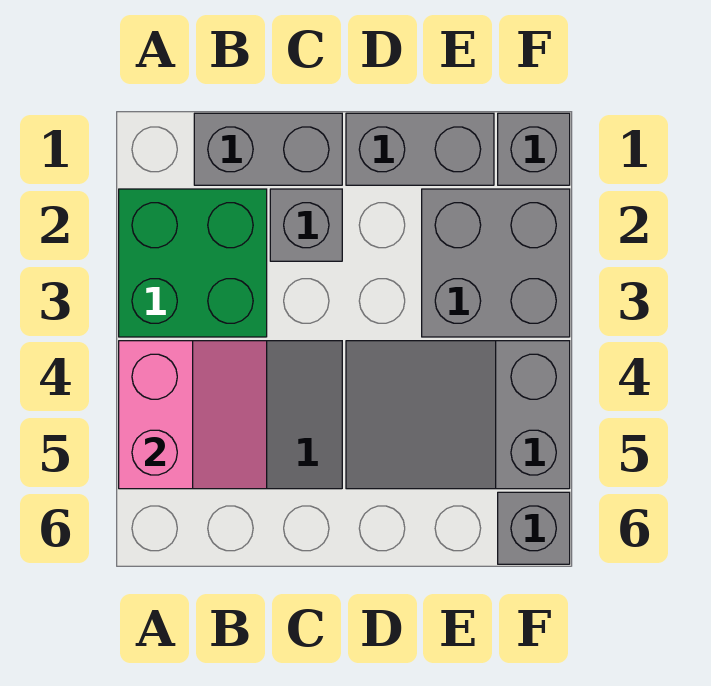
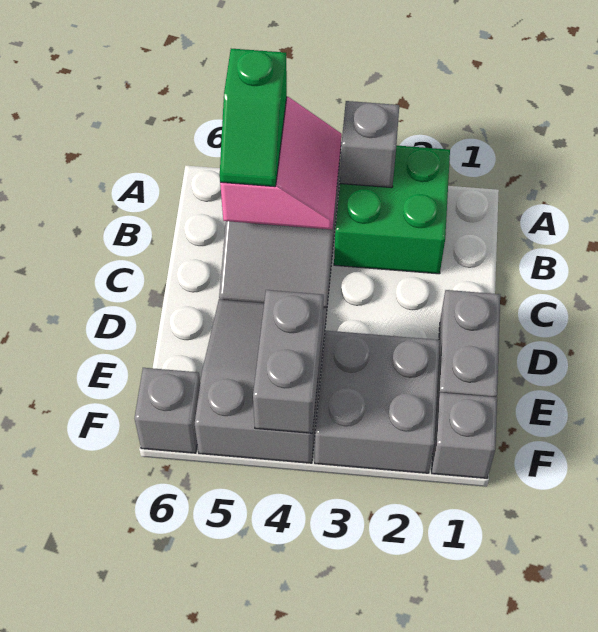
pink 2x2 slope [119,341,267,489] -> pink 2x2 slope turned to [220,97,342,230]
none -> green 1x2 slope [220,49,287,187]
grey 1x2 brick [194,113,342,185] -> grey 1x2 brick moved to [253,290,324,433]
grey 1x1 brick [270,189,342,261] -> grey 1x1 brick moved to [340,101,399,188]

